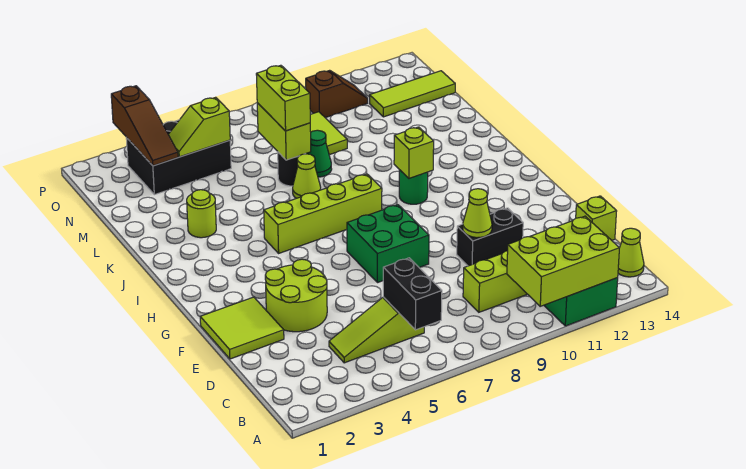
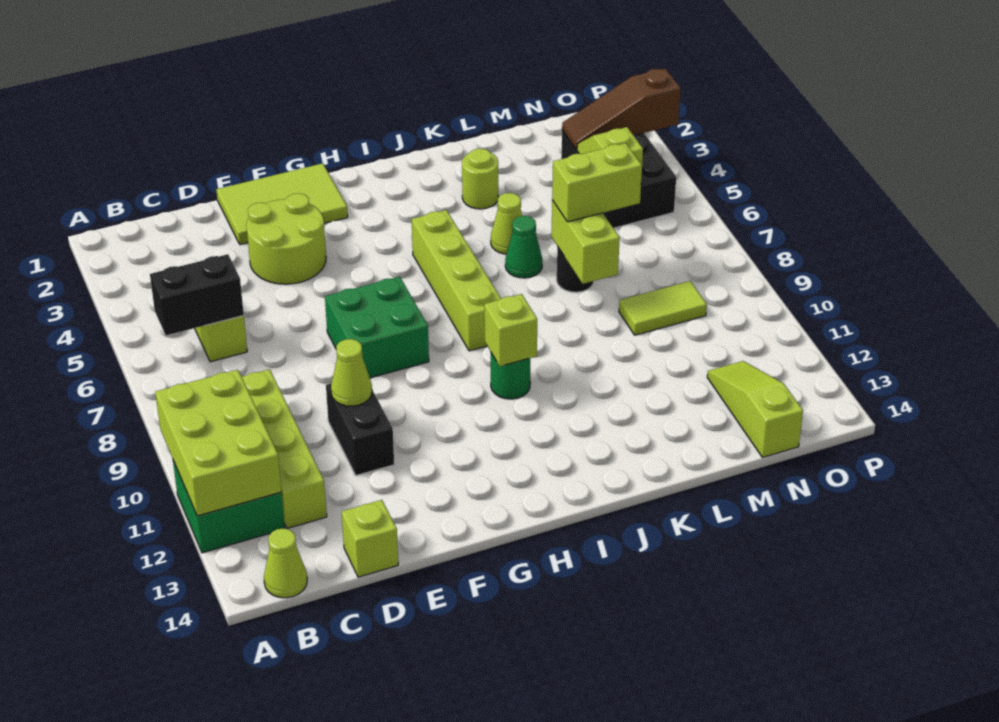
lime 2x2 tile [200,297,284,359] -> lime 2x3 tile [216,163,348,245]
lime 1x1 cone [293,154,321,198] -> lime 1x1 cone moved to [491,193,522,254]
lime 1x2 brick [257,103,311,160] -> lime 1x2 brick turned to [551,200,620,284]
green 1x1 cone [306,130,332,177] -> green 1x1 cone moved to [505,216,542,278]
lime 1x3 tile [370,71,455,117] -> lime 1x3 slope [707,361,803,457]
brown 1x2 slope [306,70,368,118] -> none

